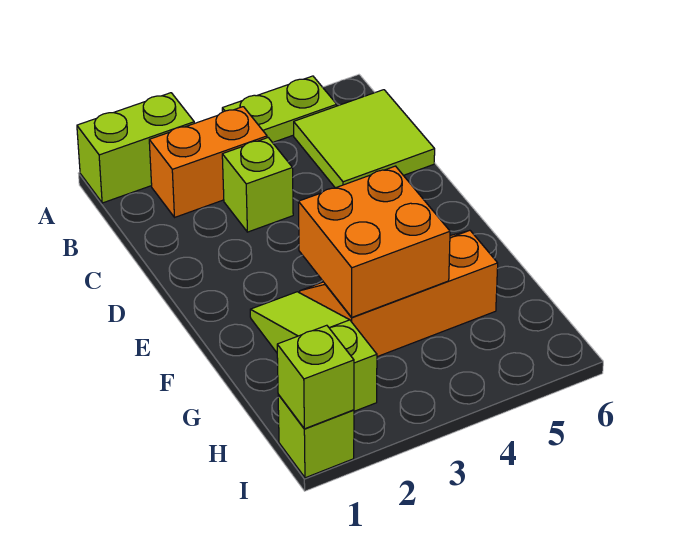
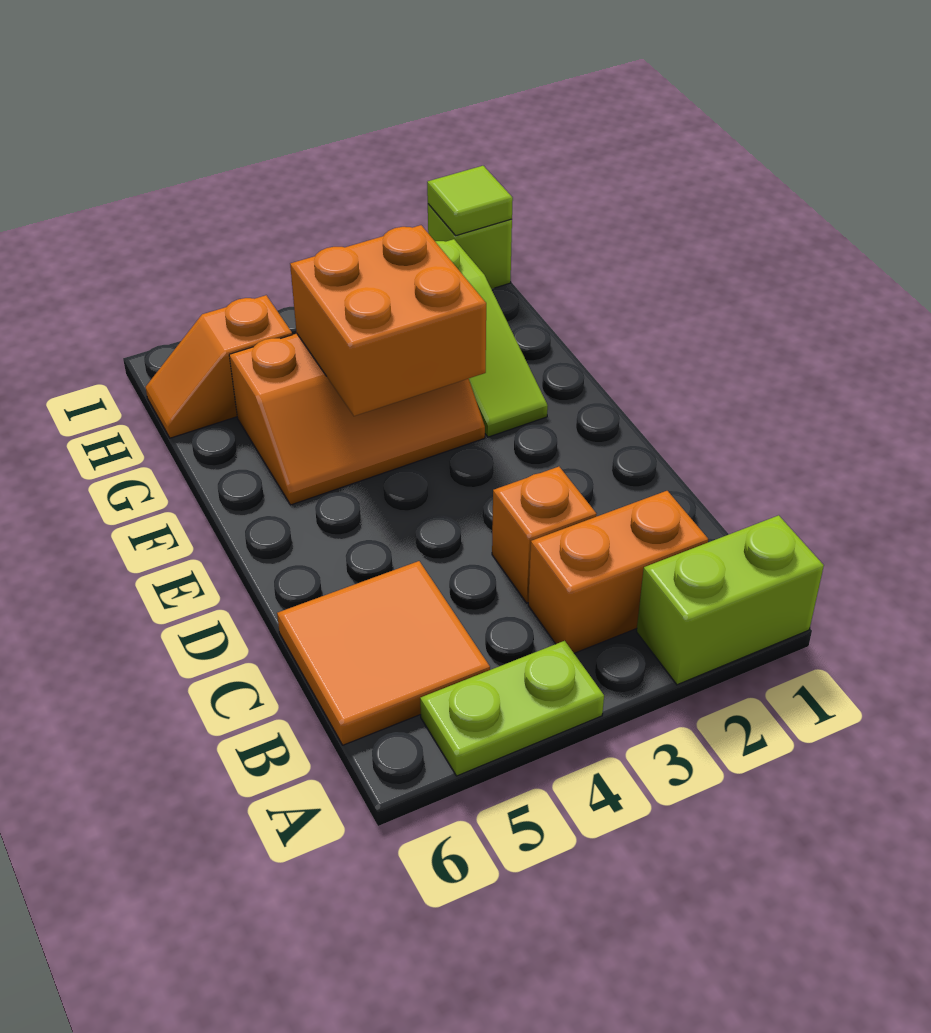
lime 2x2 tile [294,90,435,188] -> orange 2x2 tile [277,561,490,745]
lime 1x1 brick [222,138,293,232] -> orange 1x1 brick [492,467,596,603]
none -> orange 1x2 slope [146,295,292,438]
lime 1x1 brick [277,325,354,429] -> lime 1x1 tile [427,166,513,236]

